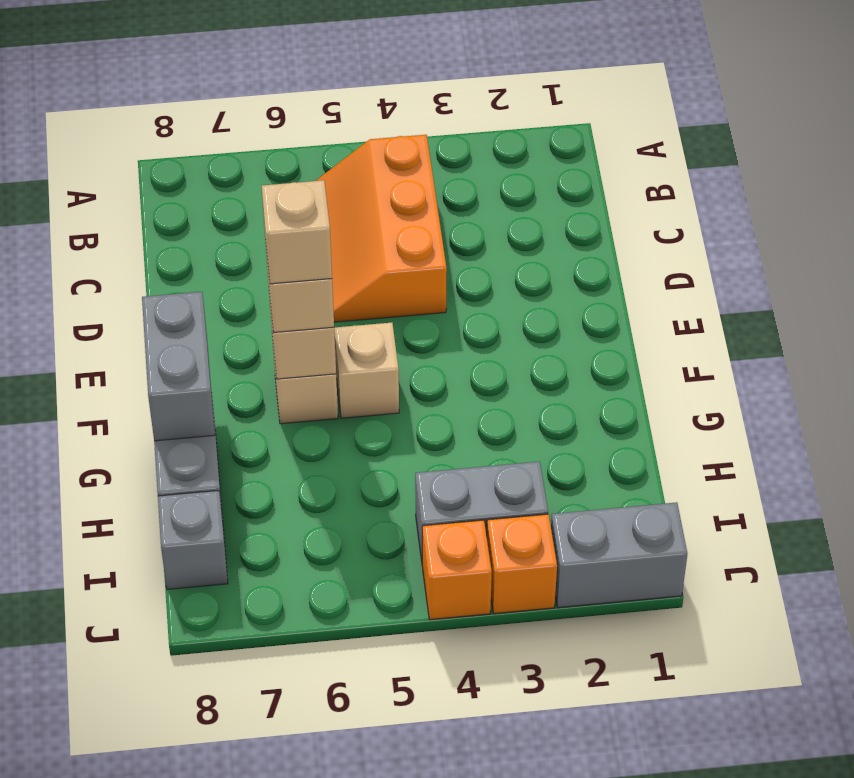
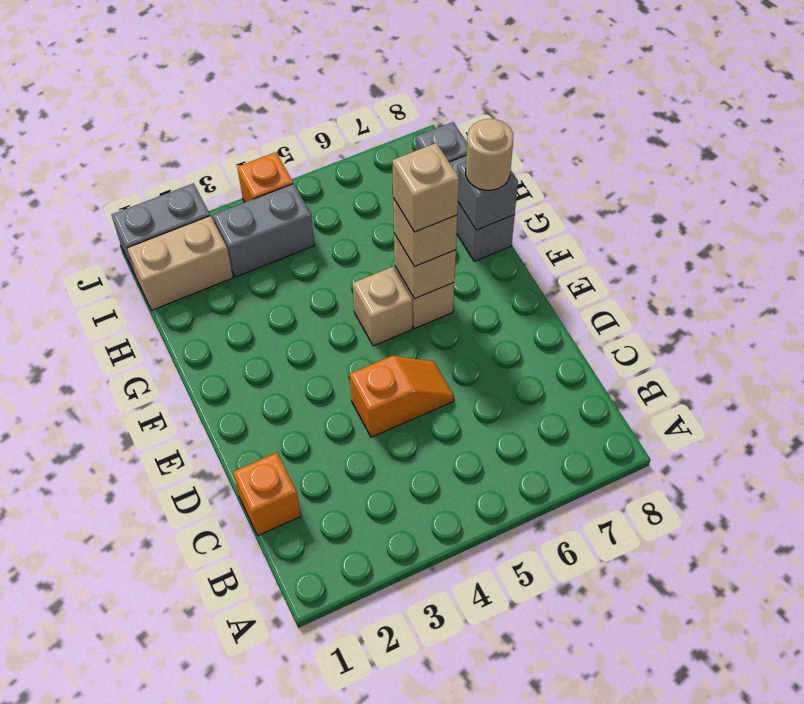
orange 2x3 slope [316,135,447,322] -> orange 1x2 slope [350,356,454,437]
grey 1x2 brick [142,292,215,441] -> grey 1x1 brick [457,162,518,230]
none -> tan 1x1 round brick [466,119,513,190]
none -> tan 1x2 brick [127,216,233,310]
orange 1x1 brick [487,514,557,614] -> orange 1x1 brick moved to [233,453,301,536]

